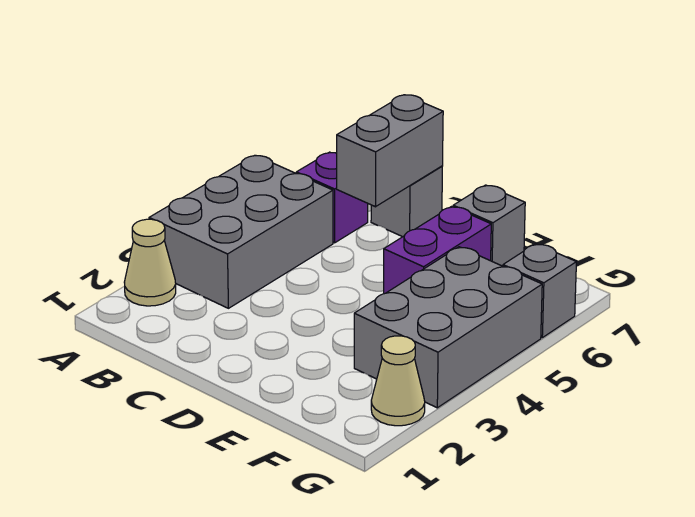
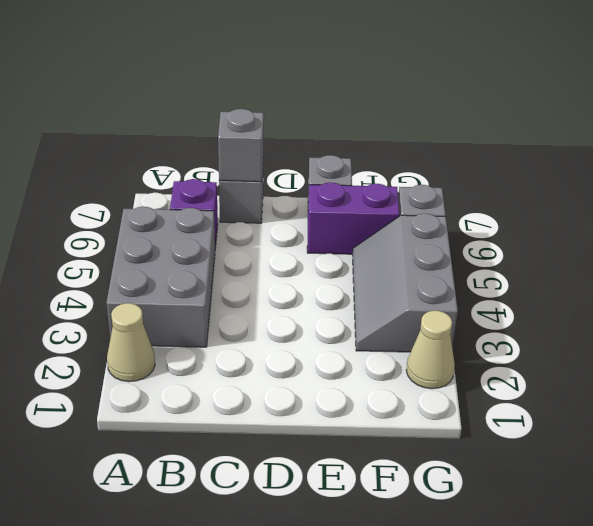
grey 1x2 brick [337,95,443,207] -> grey 1x1 brick [218,109,264,182]
purple 1x2 brick [384,206,491,294] -> purple 1x2 brick turned to [307,183,399,254]
grey 2x3 brick [354,247,542,408] -> grey 2x3 slope [353,214,458,352]

